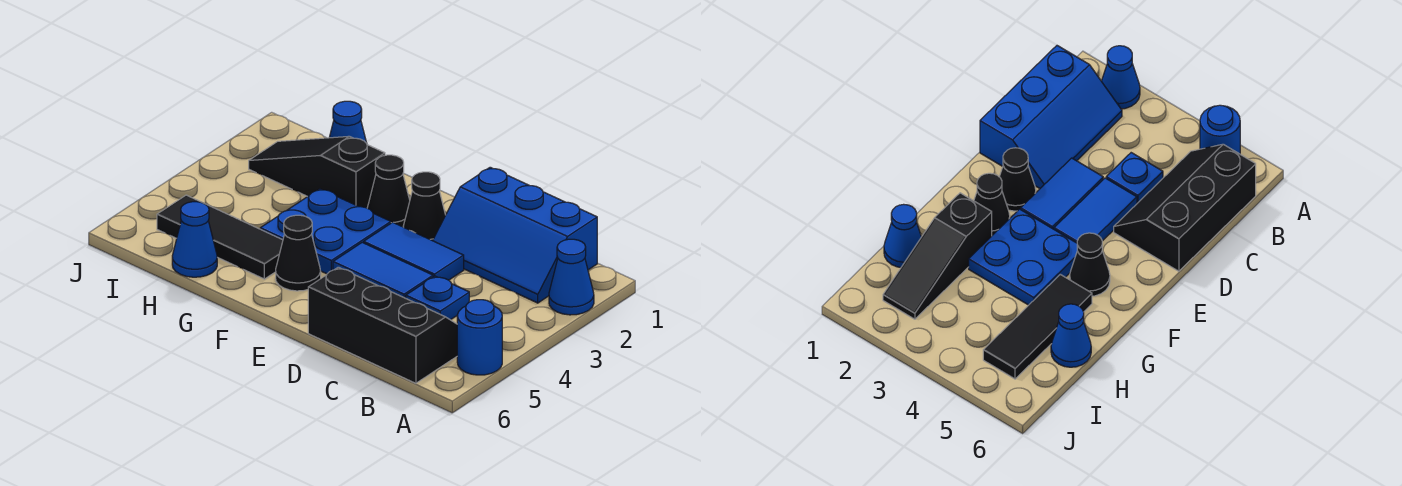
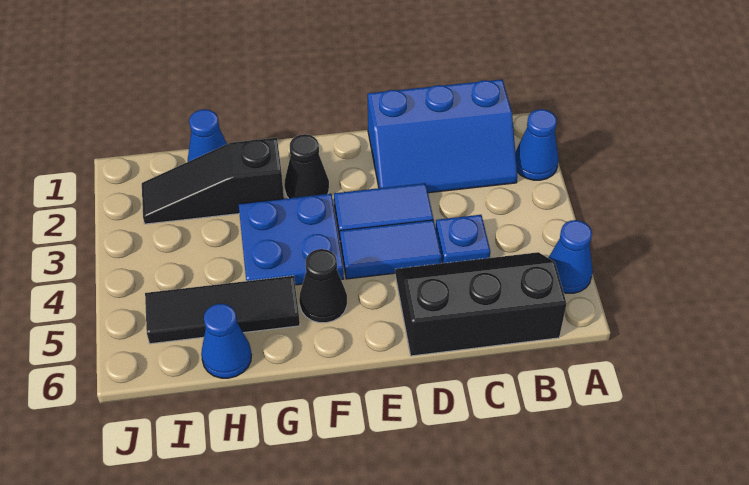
blue 1x1 round brick [457,300,502,375] -> blue 1x1 cone [549,220,593,293]
black 1x1 cone [403,172,445,241] -> none

